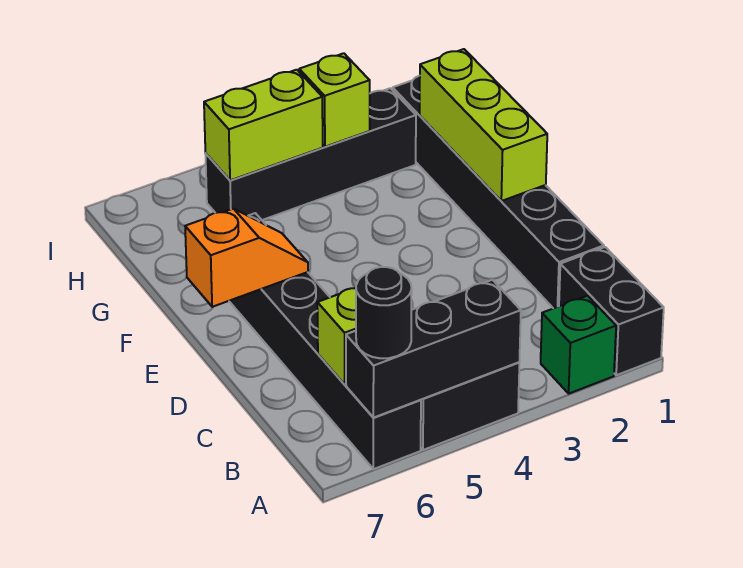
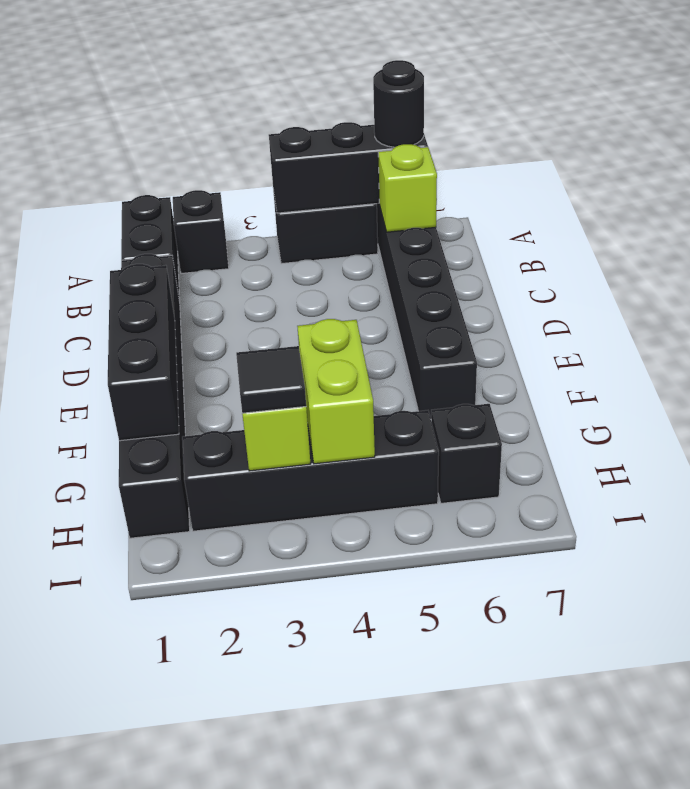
green 1x1 brick [541,296,616,393] -> black 1x1 brick [173,190,229,274]
lime 1x3 brick [420,49,547,201] -> black 1x3 brick [108,264,179,441]
orange 1x2 slope [185,209,308,307] -> none
none -> black 1x1 tile [236,346,306,413]
lime 1x2 brick [204,70,323,180] -> lime 1x2 brick turned to [297,319,375,464]
none -> black 1x1 brick [431,404,502,503]

